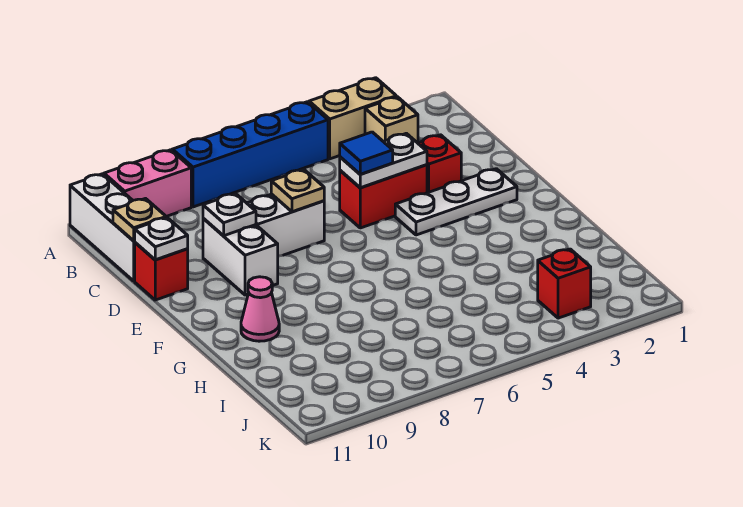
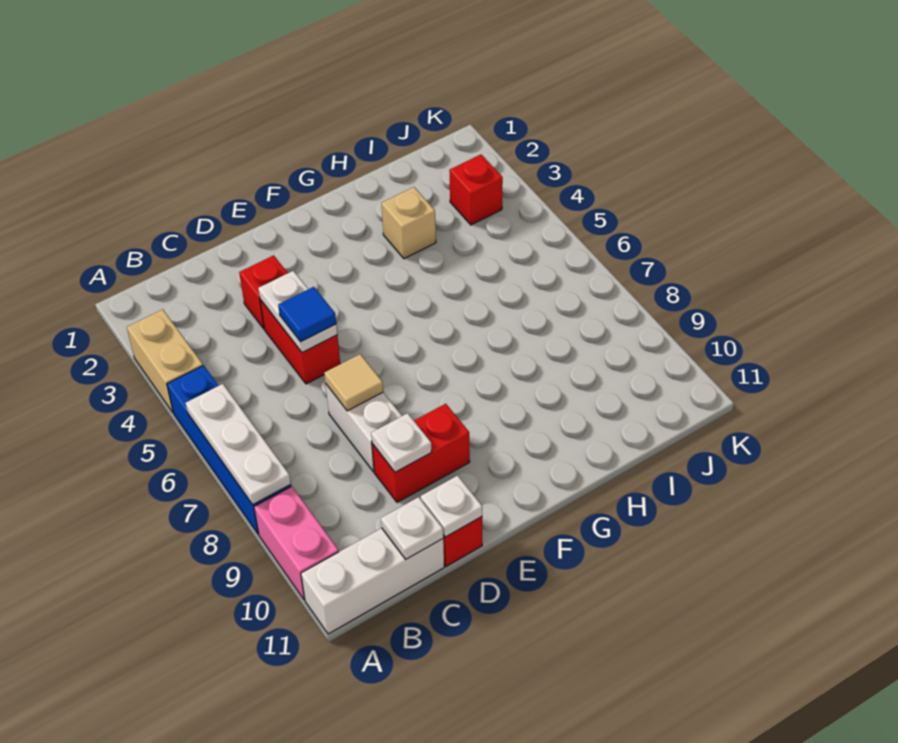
tan 1x1 brick [365,97,418,143] -> tan 1x1 brick moved to [381,187,436,259]
tan 1x1 plate [113,199,166,241] -> white 1x1 plate [381,497,443,559]
tan 1x1 plate [271,169,324,212] -> tan 1x1 tile [324,354,383,411]
white 1x2 brick [203,219,278,295] -> red 1x2 brick [372,404,470,502]
white 1x3 plate [395,169,517,235] -> white 1x3 plate moved to [186,384,291,505]
pink 1x1 cone [241,277,279,341] -> none

